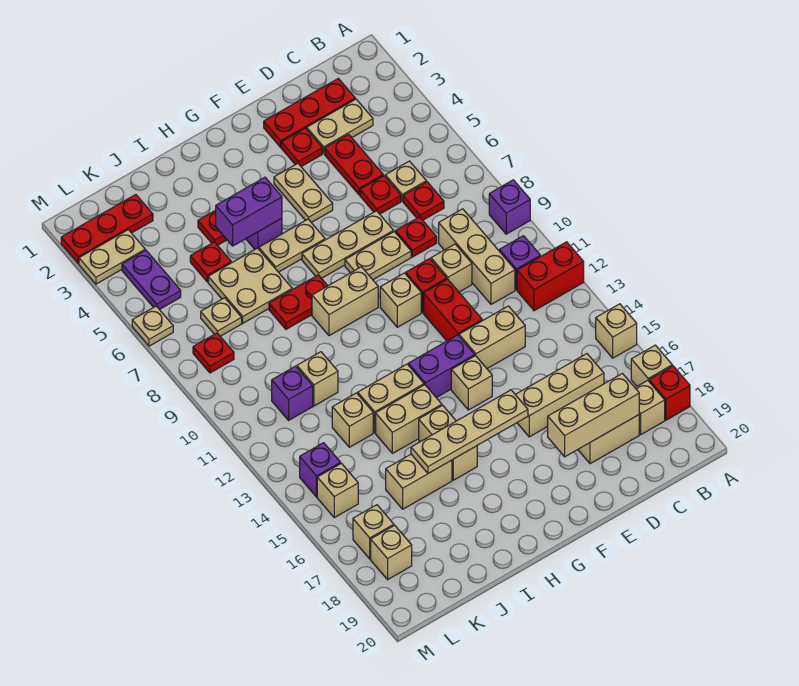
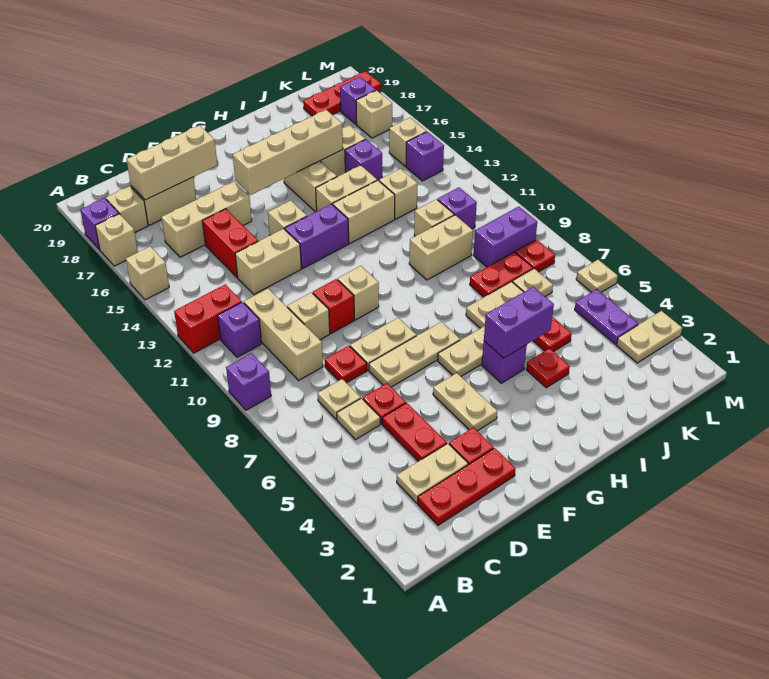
red 1x1 brick [649,366,690,420] -> purple 1x1 brick [80,198,119,250]
red 1x1 plate [403,182,444,220] -> tan 1x1 plate [318,379,361,419]
red 1x2 brick [424,279,482,341] -> red 1x2 brick moved to [202,209,258,278]
tan 1x4 plate [411,390,528,473] -> tan 1x4 brick [233,110,343,195]
tan 1x2 brick [312,267,378,336] -> tan 1x2 brick moved to [409,215,473,280]
red 1x2 plate [269,275,328,329] -> red 1x2 plate moved to [470,252,533,297]
none -> purple 1x1 brick [345,139,382,180]
red 1x3 plate [61,195,153,263] -> red 1x3 plate moved to [303,71,381,116]
none -> purple 1x2 brick [473,207,537,267]
tan 1x1 brick [371,525,412,580] -> purple 1x1 brick [340,77,376,124]

